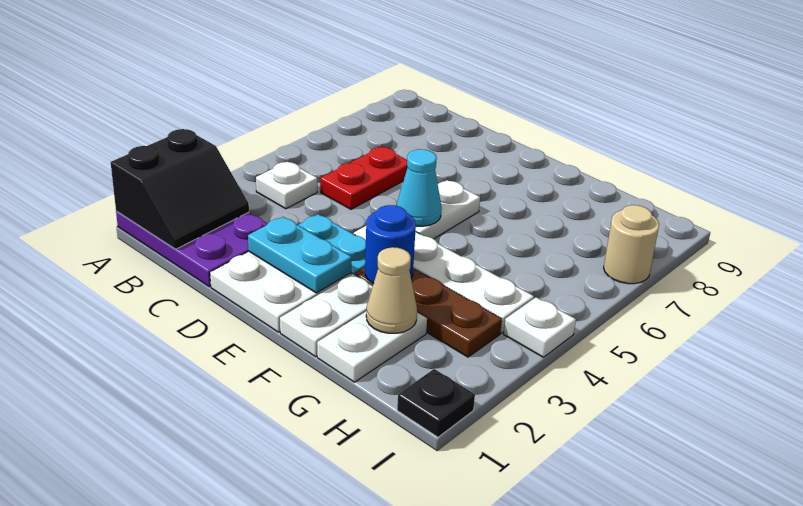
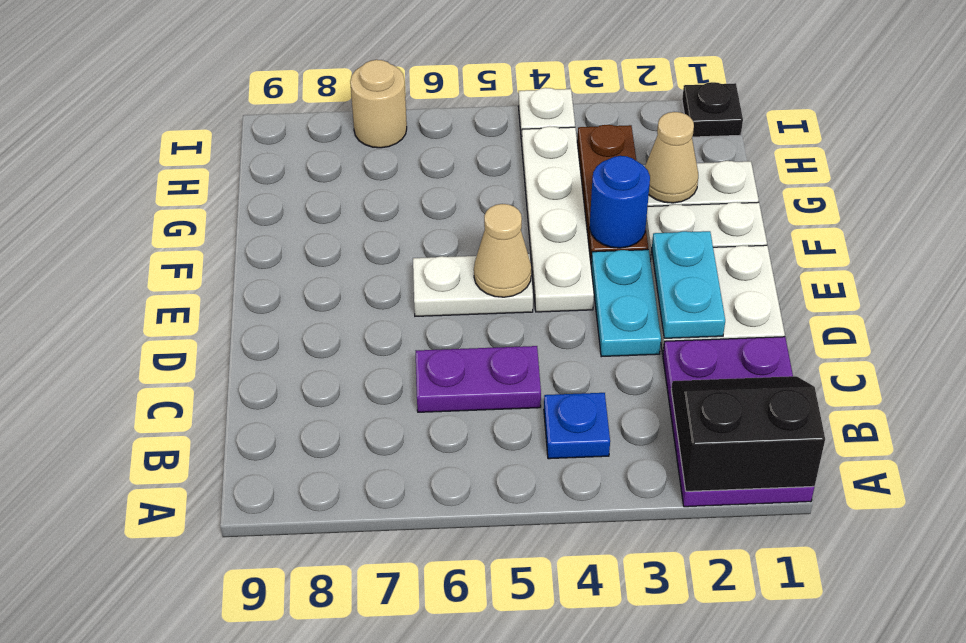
white 1x1 plate [256,162,317,209] -> blue 1x1 plate [544,393,610,459]
red 1x2 plate [320,147,408,209] -> purple 1x2 plate [416,346,541,412]
cyan 1x1 cone [397,149,442,226] -> tan 1x1 cone [474,204,532,297]

